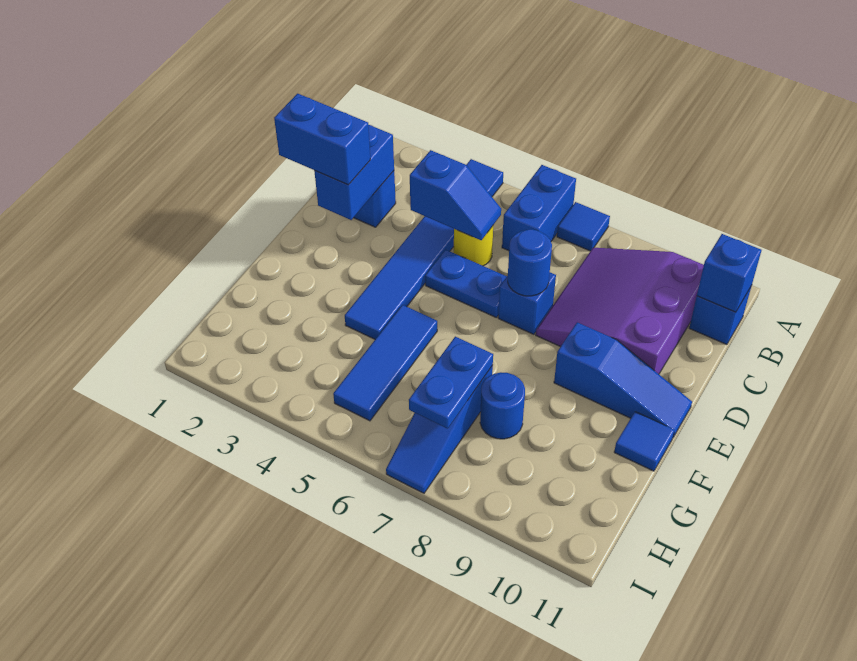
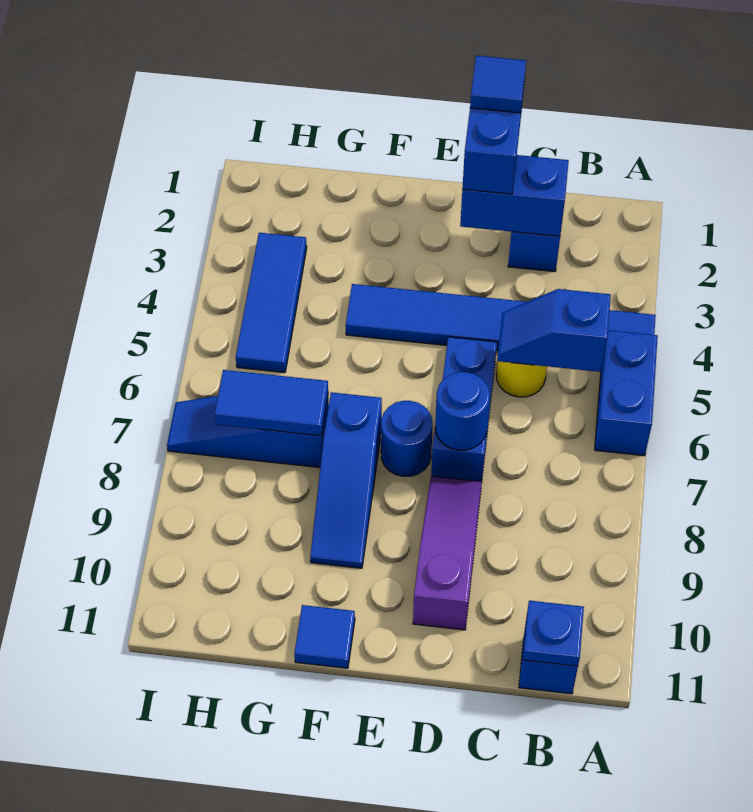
blue 1x2 brick [502,165,576,251] -> blue 1x2 brick turned to [595,330,658,456]
blue 1x1 tile [557,202,610,251] -> blue 1x1 tile moved to [470,56,526,113]
purple 3x3 slope [536,248,704,374] -> purple 1x3 slope [413,476,482,630]
blue 1x1 brick [697,234,761,312] -> blue 1x1 plate [523,601,584,666]
blue 1x2 slope [410,150,501,240] -> blue 1x2 slope turned to [497,289,611,372]
blue 1x3 slope [554,322,692,437] -> blue 1x3 slope moved to [310,392,382,568]
blue 1x3 tile [333,305,437,421] -> blue 1x3 tile turned to [236,233,307,373]
blue 1x2 plate [409,337,493,428] -> blue 1x2 tile [215,370,328,436]
blue 1x1 round brick [480,372,525,439] -> blue 1x1 round brick moved to [381,401,433,476]

